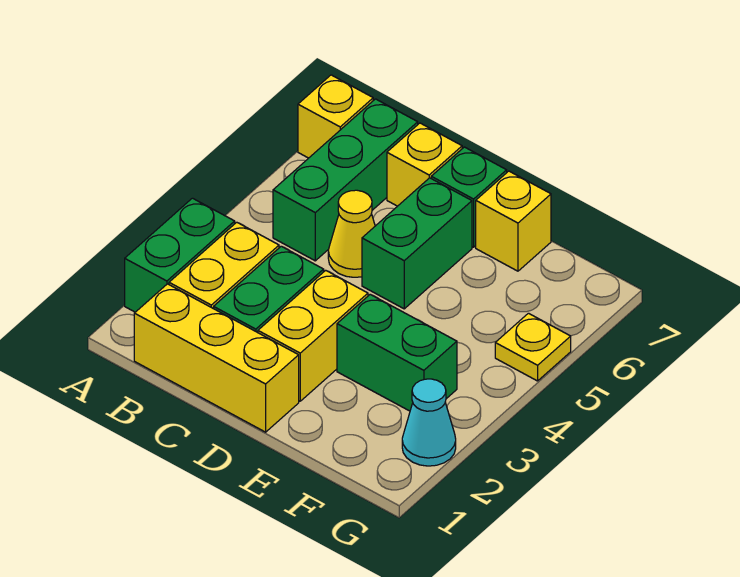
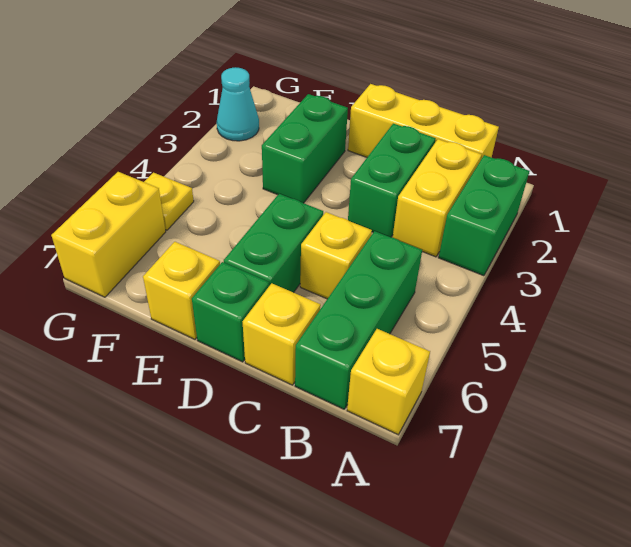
yellow 1x1 cone [328,190,375,277] -> yellow 1x1 brick [300,212,372,299]
yellow 1x2 brick [258,270,368,401] -> yellow 1x2 brick moved to [51,172,166,297]
green 1x2 brick [337,294,457,411] -> green 1x2 brick turned to [262,94,348,203]

